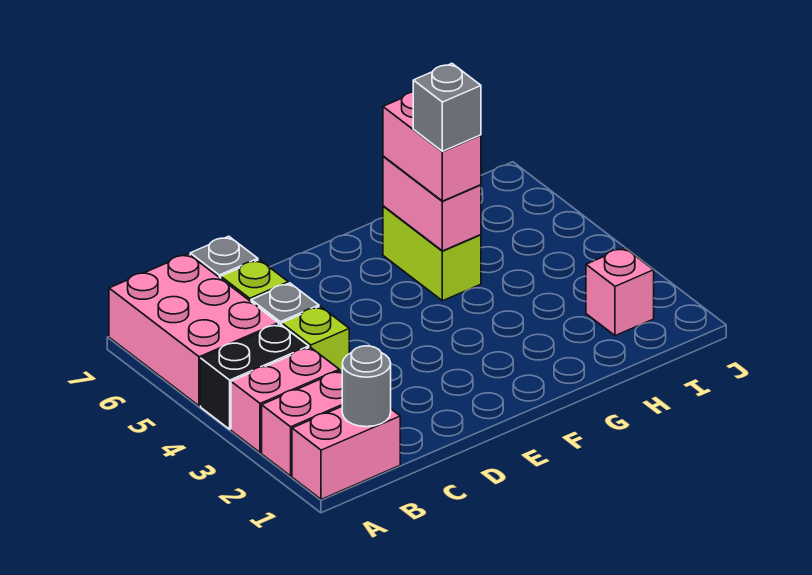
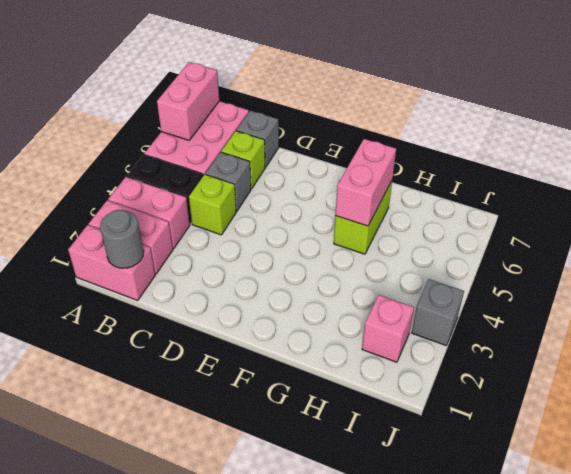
pink 1x2 brick [383,92,481,201] -> pink 1x2 brick moved to [157,62,219,140]
grey 1x1 brick [413,64,481,151] -> grey 1x1 brick moved to [412,279,464,345]

